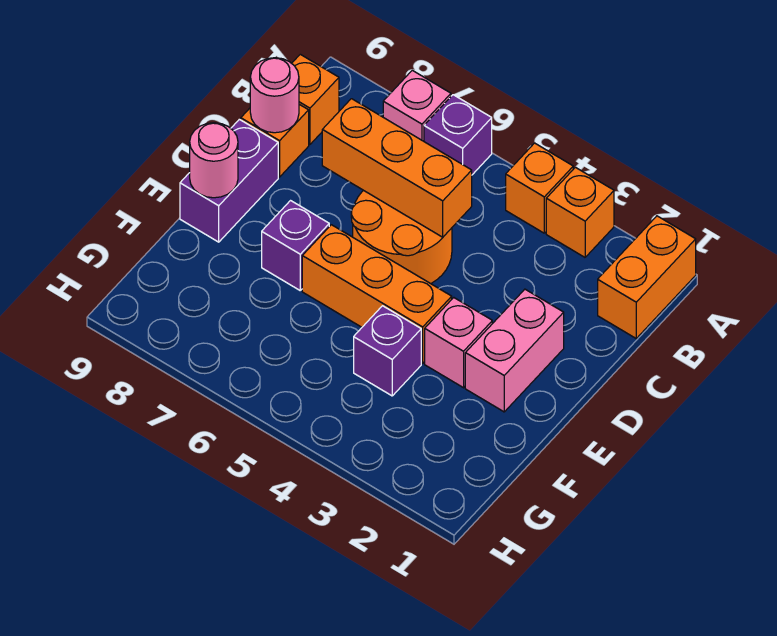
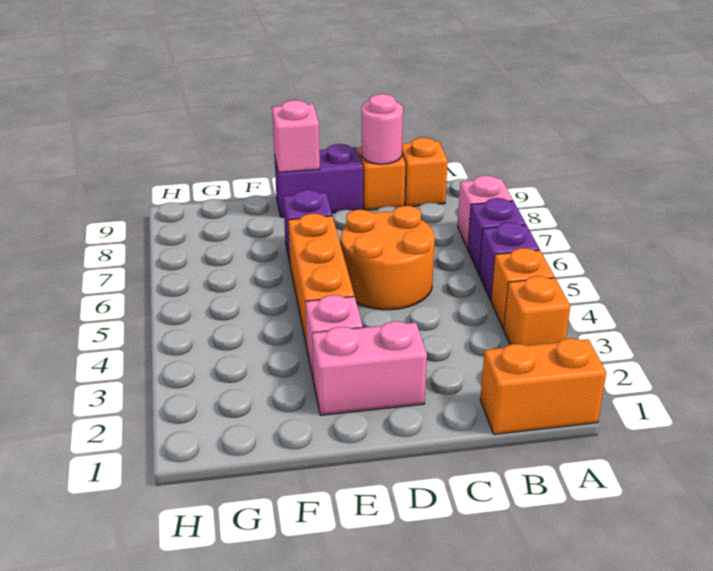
orange 1x3 brick [322,99,472,237] -> none
pink 1x1 round brick [190,123,238,198] -> pink 1x1 brick [272,100,320,173]
purple 1x1 brick [354,306,421,396] -> purple 1x1 brick moved to [479,222,540,300]

